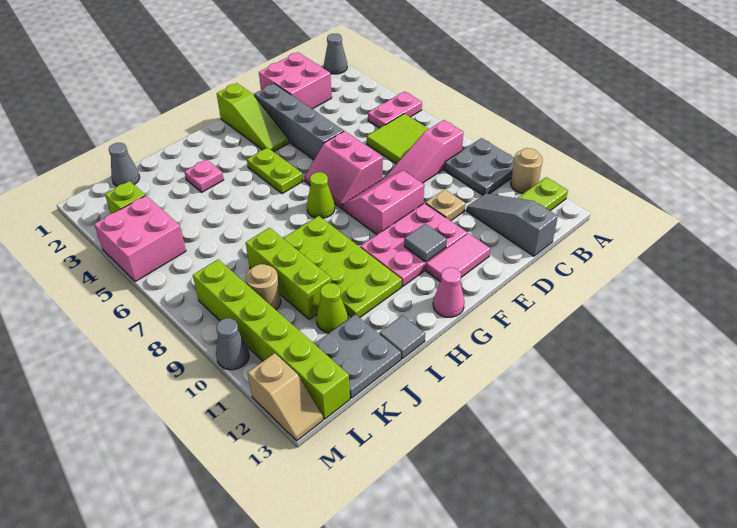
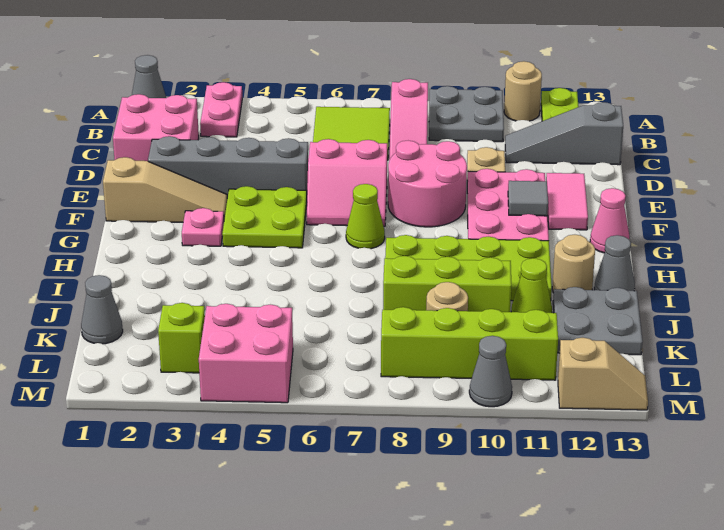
pink 1x2 plate [368,92,422,128] -> pink 1x2 plate moved to [200,82,242,137]
pink 2x2 slope [342,171,424,235] -> pink 2x2 round brick [388,141,467,227]
lime 1x3 slope [217,83,289,152] -> tan 1x3 slope [103,157,227,222]
lime 1x2 plate [247,148,303,194] -> lime 2x2 plate [222,186,307,248]
pink 1x1 plate [184,159,224,192] -> pink 1x1 plate moved to [182,208,224,246]
none -> tan 1x1 round brick [552,235,595,293]
grey 1x1 tile [380,315,425,359] -> grey 1x1 cone [594,235,635,291]
lime 1x6 brick [193,259,350,419] -> lime 1x4 brick [381,307,558,380]

